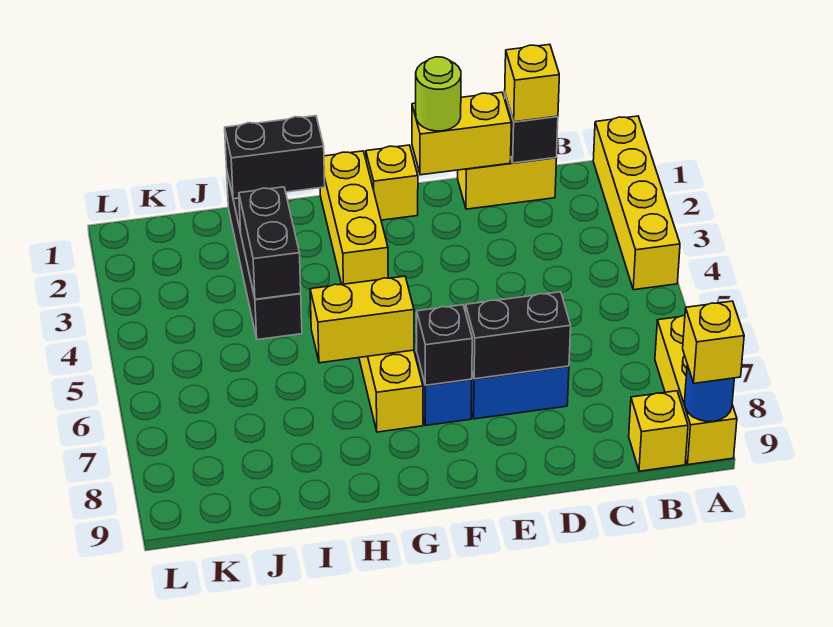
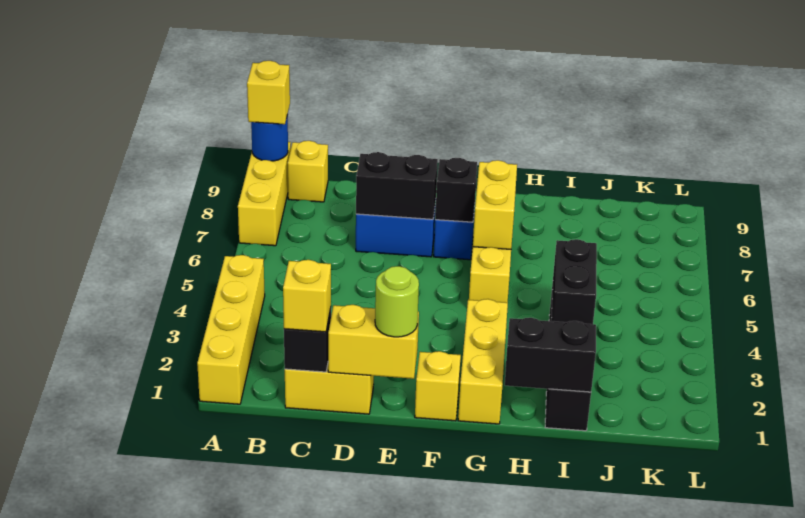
yellow 1x2 brick [310,276,414,363] -> yellow 1x2 brick turned to [473,160,517,249]

